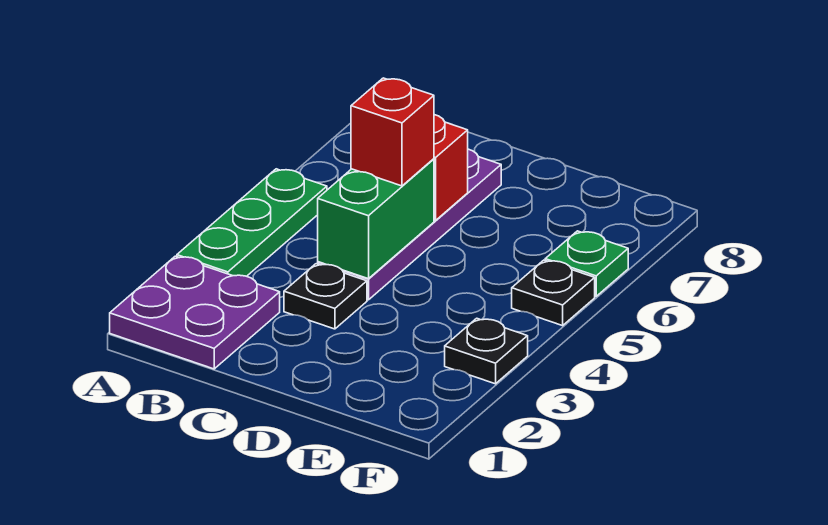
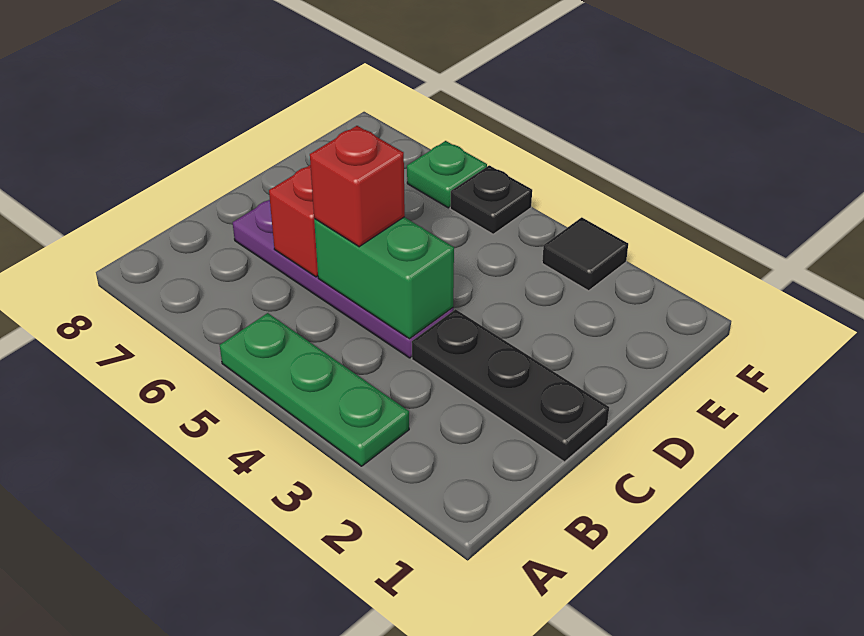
purple 2x2 plate [110,256,280,369] -> none
black 1x1 plate [284,264,367,329] -> black 1x3 plate [412,309,609,462]
black 1x1 plate [445,318,528,384] -> black 1x1 tile [542,217,628,291]

